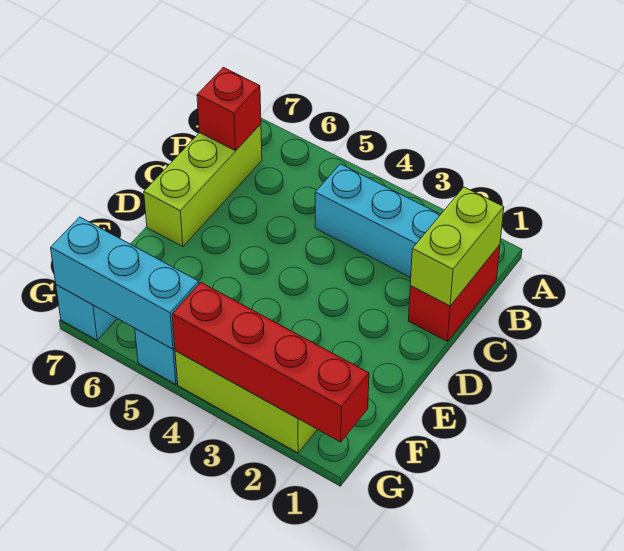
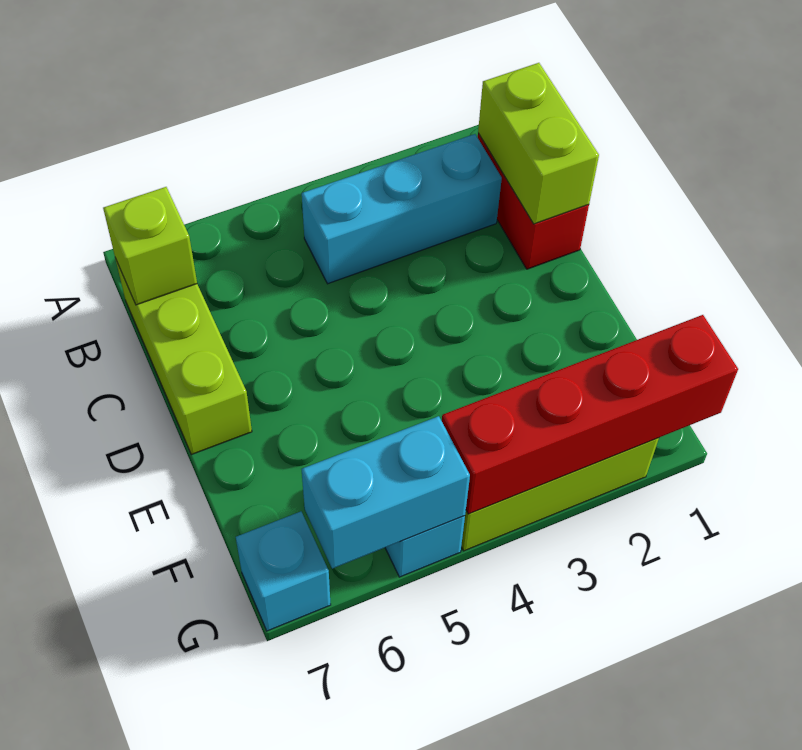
red 1x1 brick [197,67,261,151] -> lime 1x1 brick [103,187,197,305]
cyan 1x3 brick [51,217,199,349] -> cyan 1x2 brick [302,416,470,569]

